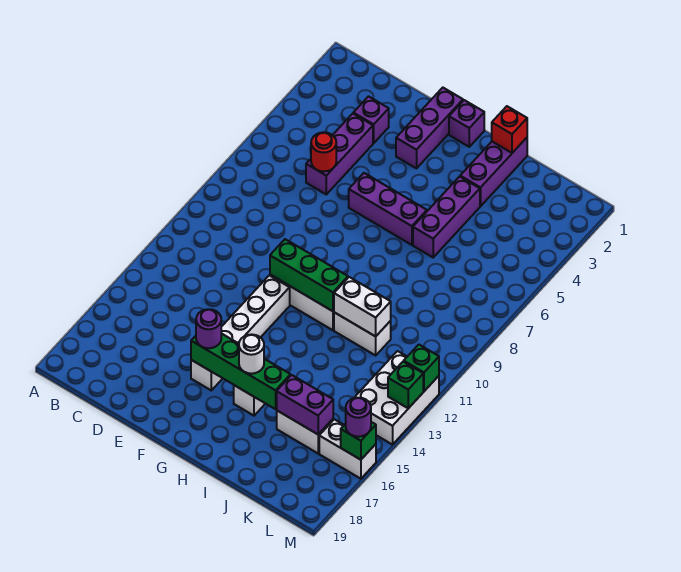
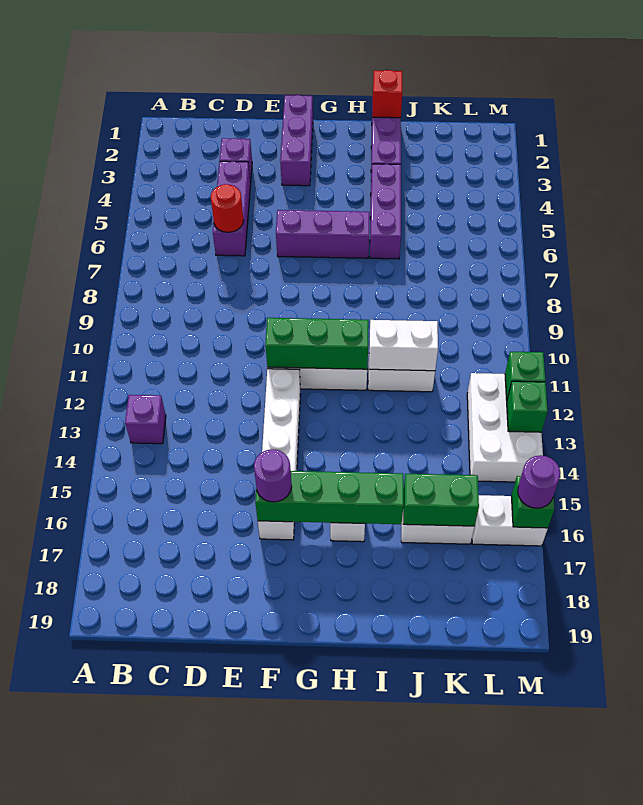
purple 1x1 brick [449,100,484,147] -> purple 1x1 brick moved to [125,395,166,444]
white 1x1 round brick [239,334,264,374] -> none
purple 1x2 brick [277,375,333,434] -> green 1x2 brick [403,474,479,526]

